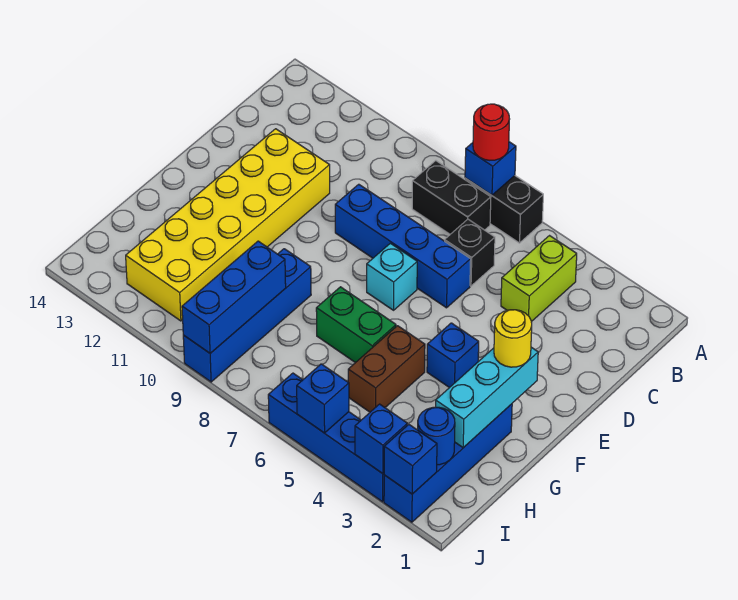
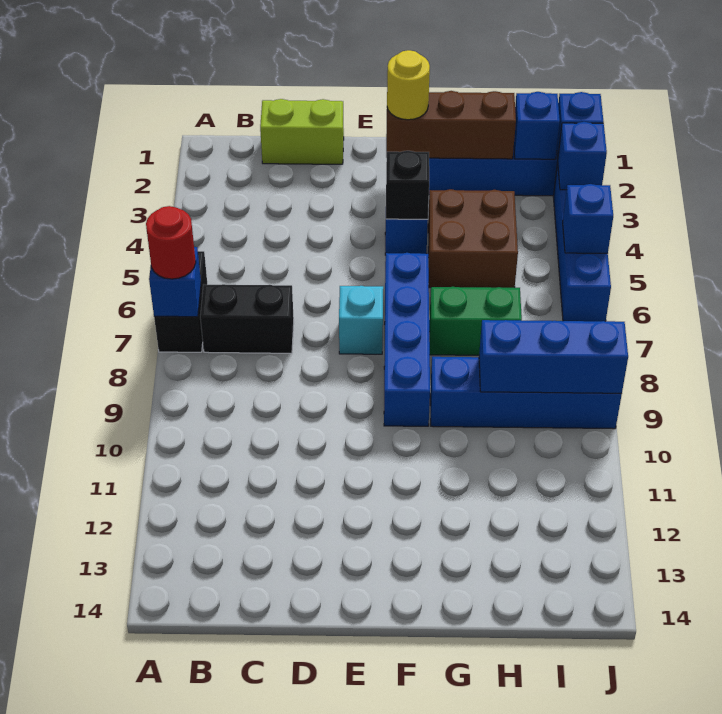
lime 1x2 brick [501,236,577,322] -> lime 1x2 brick moved to [260,99,344,164]
black 1x2 brick [412,161,491,234] -> black 1x2 brick turned to [200,284,294,353]
black 1x1 brick [445,219,495,286] -> black 1x1 brick moved to [386,151,429,219]
blue 1x4 brick [335,184,471,308] -> blue 1x4 brick moved to [384,253,430,426]
yellow 2x6 brick [126,129,330,321] -> none
cyan 1x3 brick [436,347,538,448] -> brown 1x3 brick [386,91,516,159]
brown 1x2 brick [348,326,425,412] -> brown 2x2 brick [428,189,518,288]
green 1x2 brick [316,287,396,363] -> green 1x2 brick turned to [429,287,522,355]
blue 1x1 round brick [418,407,455,465] -> blue 1x1 brick [514,92,560,159]

